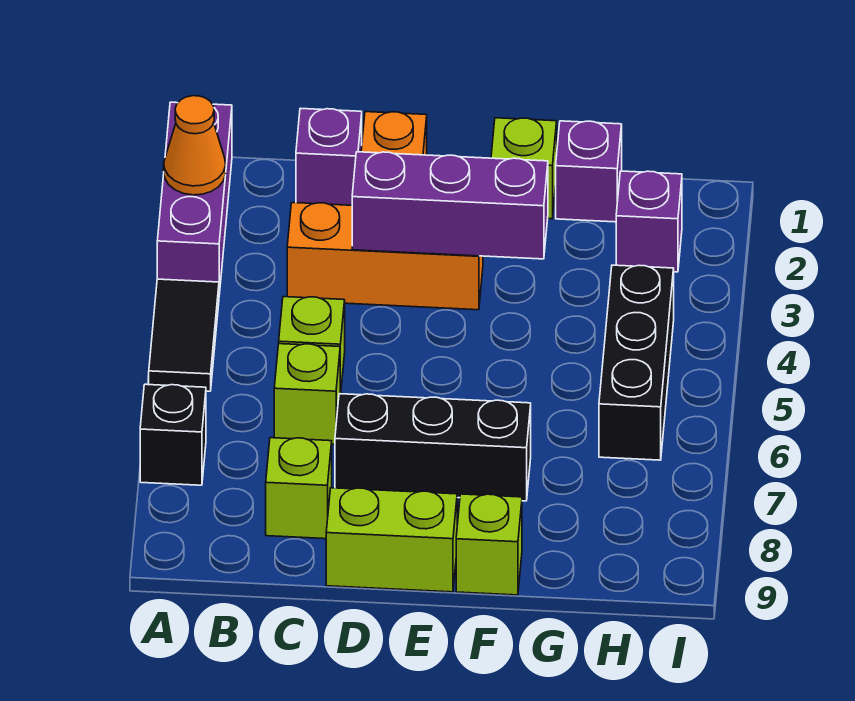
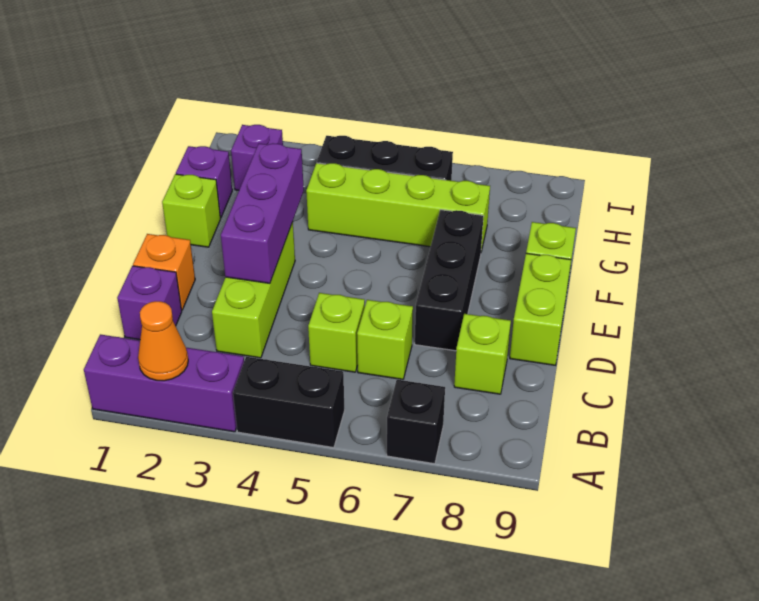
black 1x2 tile [149,279,219,391] -> black 1x2 brick [233,357,345,448]
orange 1x3 brick [287,203,483,310] -> lime 1x3 brick [212,222,295,358]
none -> lime 1x4 brick [306,163,490,251]

